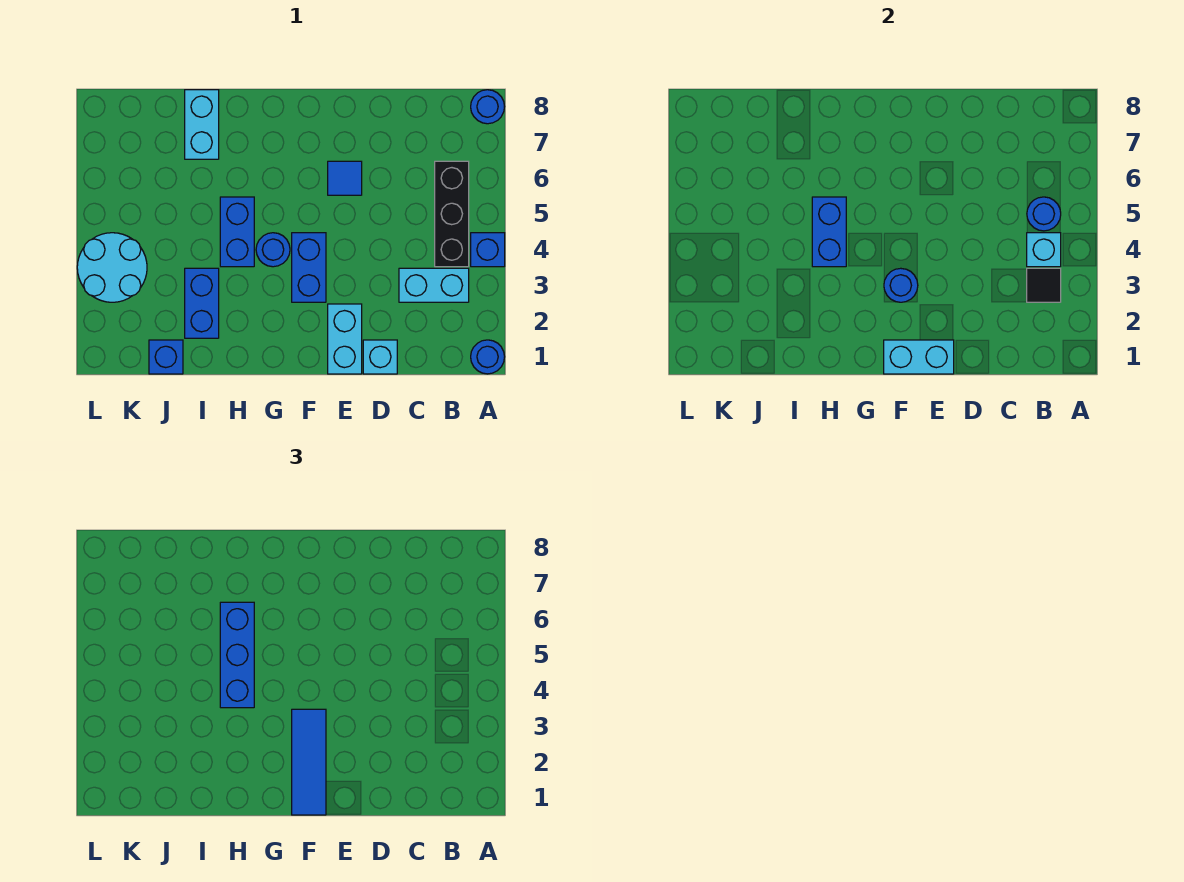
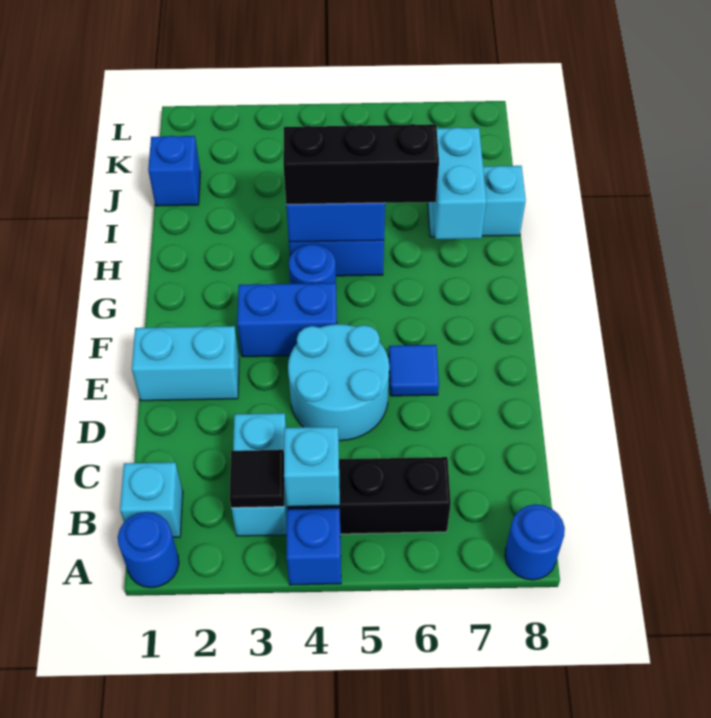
blue 1x1 round brick [1027,197,1061,231] -> none
cyan 1x1 brick [363,340,397,374] -> cyan 1x1 brick moved to [120,462,183,537]
cyan 1x2 brick [884,340,954,374] -> cyan 1x2 brick moved to [433,127,486,239]
blue 1x3 tile [292,709,326,815] -> none
blue 1x1 round brick [884,268,918,302] -> none
blue 1x3 brick [220,602,254,708] -> black 1x3 brick [283,124,439,205]
blue 1x2 brick [185,268,219,338] -> none
cyan 2x2 round brick [77,233,147,302] -> cyan 2x2 round brick moved to [288,324,389,441]

